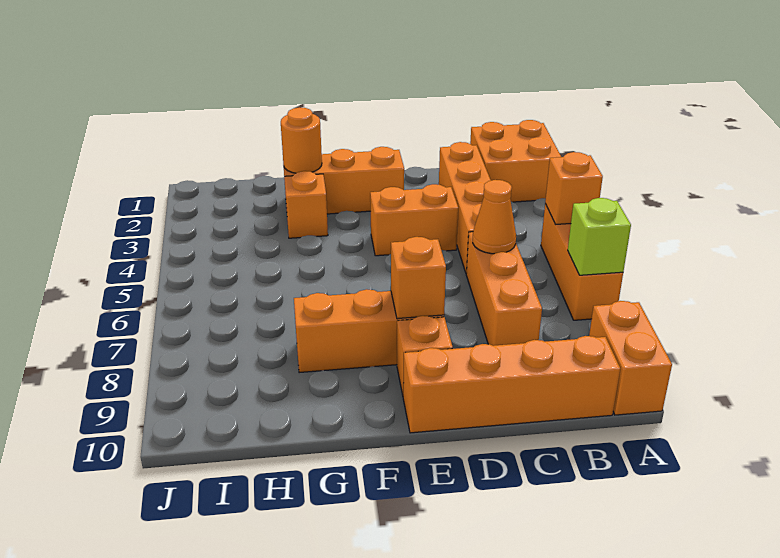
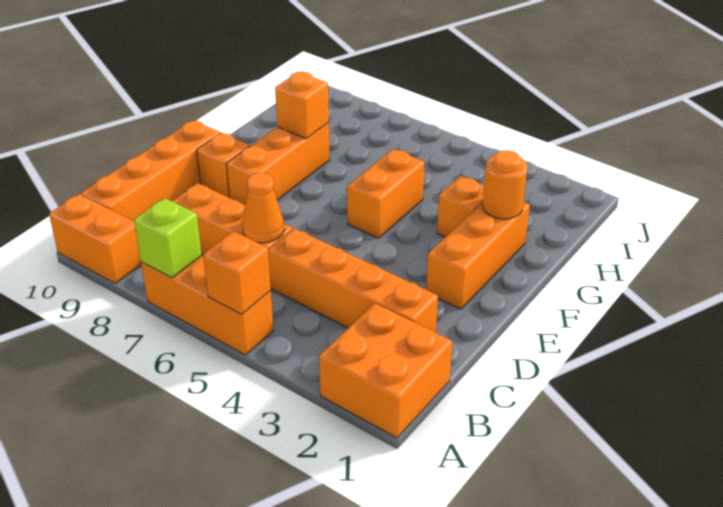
orange 1x2 brick [370,184,458,256] -> orange 1x2 brick moved to [347,149,425,238]
orange 1x1 brick [391,237,446,319] -> orange 1x1 brick moved to [275,72,329,139]

